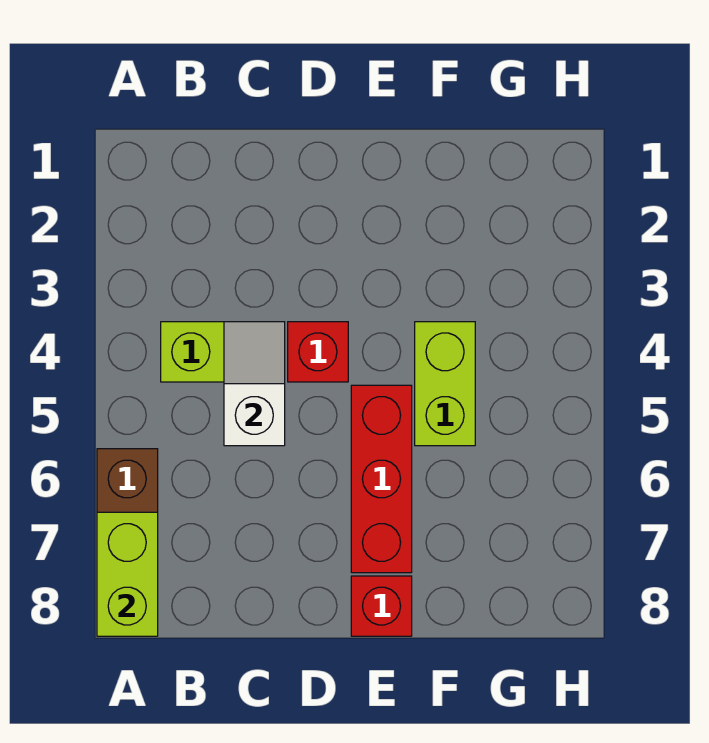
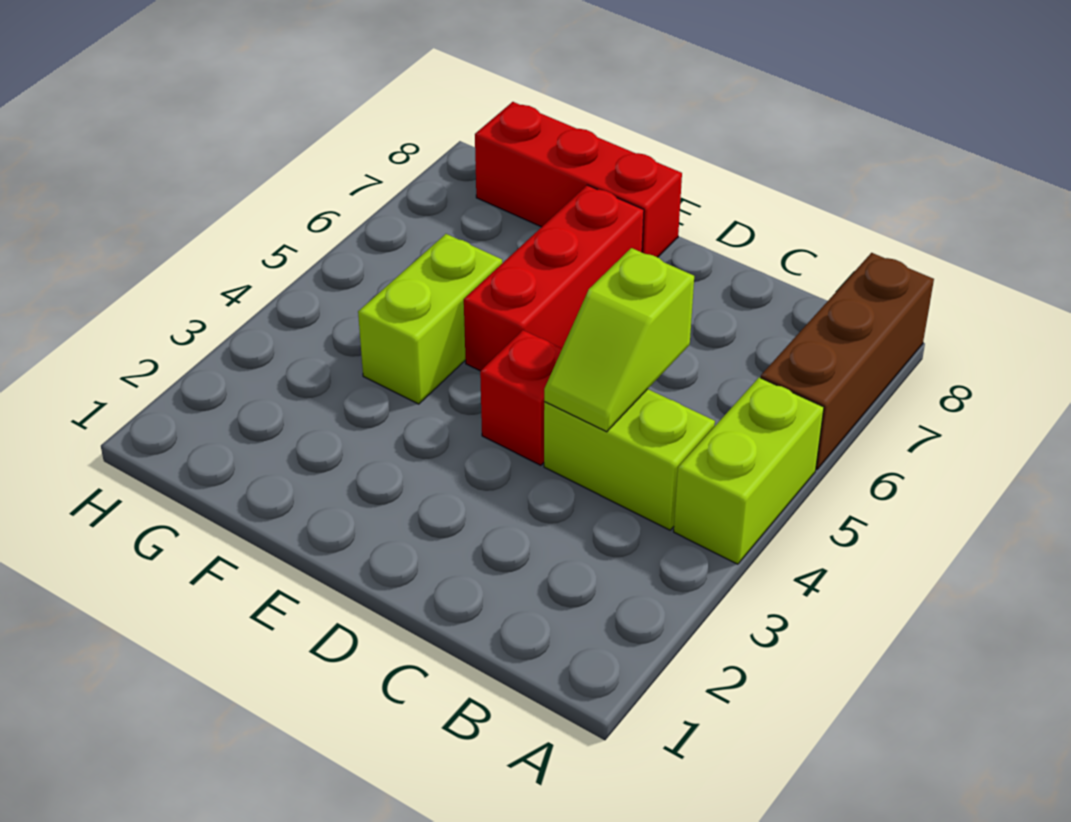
lime 1x2 brick [97,512,158,636] -> lime 1x2 brick moved to [674,377,824,564]
white 1x2 slope [224,322,285,446] -> lime 1x2 slope [544,248,694,432]
red 1x1 brick [351,576,412,636] -> red 1x3 brick [475,102,682,257]

